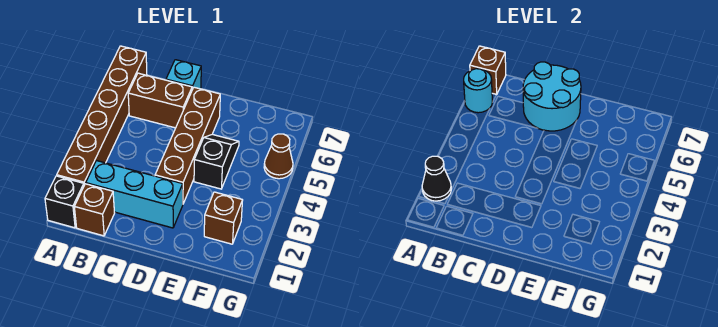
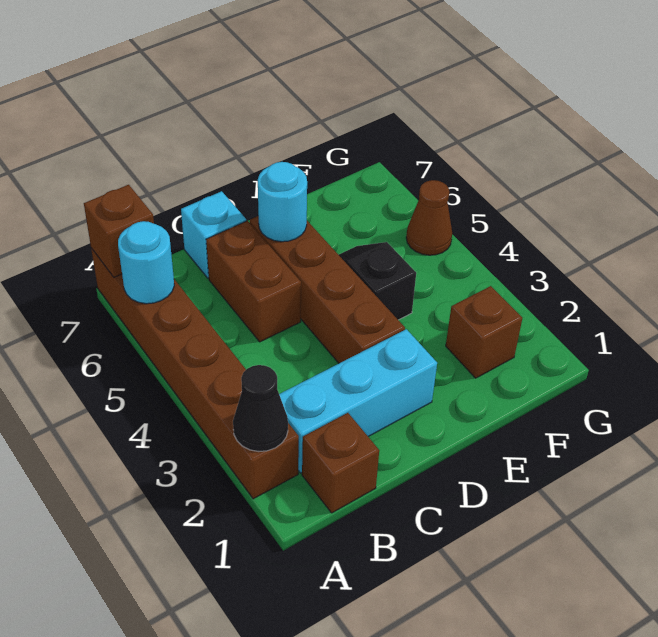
black 1x1 brick [45,176,84,228] -> none
brown 1x2 brick [128,73,192,128] -> brown 1x2 brick turned to [206,221,301,342]
cyan 2x2 round brick [523,62,581,131] -> cyan 1x1 round brick [258,162,307,242]

